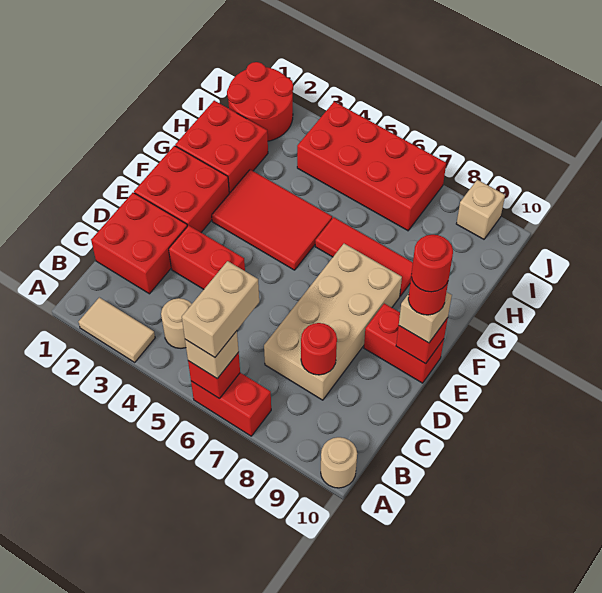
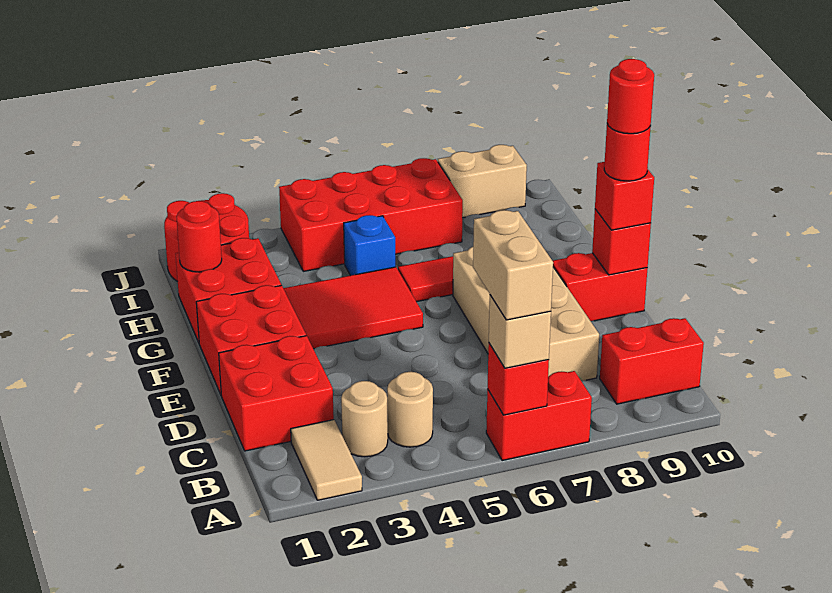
tan 1x2 tile [78,297,155,362] -> tan 1x2 tile turned to [291,420,362,500]
tan 1x1 round brick [321,437,357,488] -> tan 1x1 round brick moved to [341,381,388,457]
red 1x1 round brick [301,323,337,375] -> red 1x1 round brick moved to [176,201,222,272]
red 1x2 brick [169,225,245,289] -> red 1x2 brick moved to [600,318,704,404]
tan 1x1 brick [399,292,452,343] -> red 1x1 brick [595,162,654,230]
none -> blue 1x1 brick [344,215,395,276]
tan 1x1 brick [456,180,505,239] -> tan 1x2 brick [438,145,527,218]

